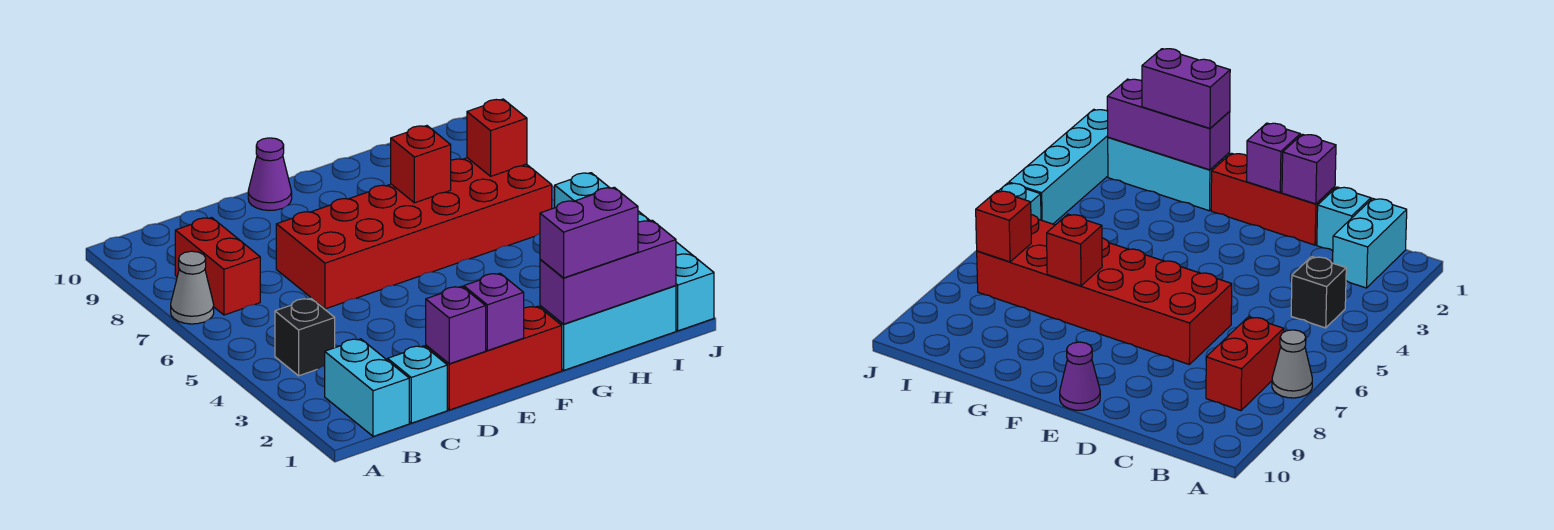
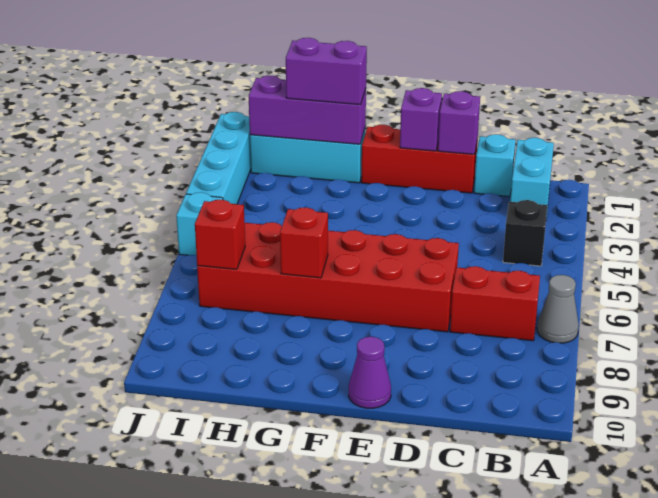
red 1x2 brick [175,218,260,315] -> red 1x2 brick turned to [450,266,540,341]

